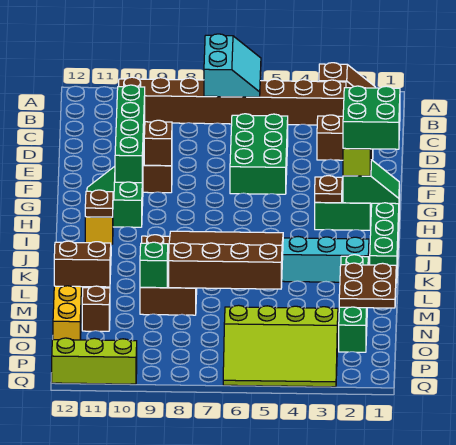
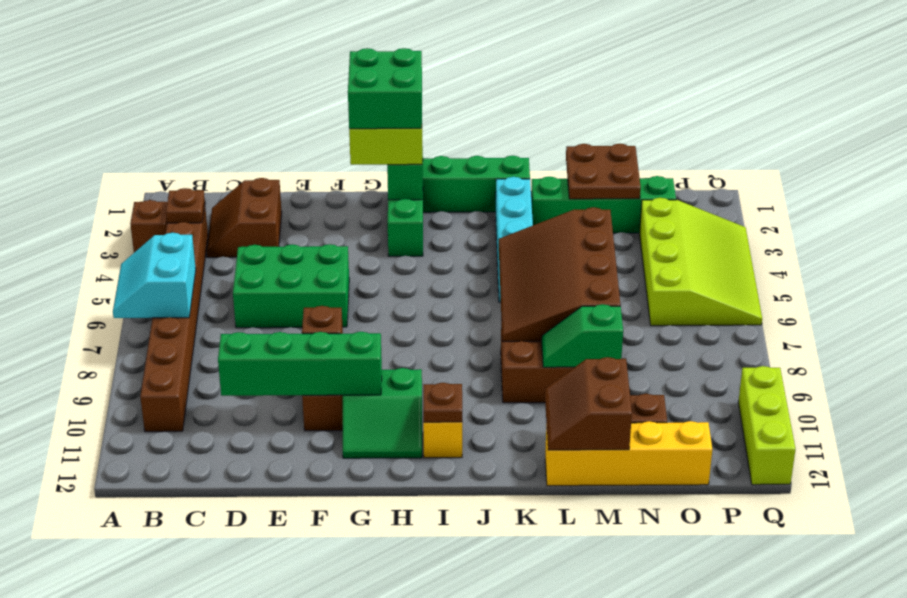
cyan 2x2 slope [204,34,261,97] -> cyan 2x2 slope turned to [113,233,196,318]
brown 1x1 plate [315,176,342,203] -> brown 1x1 plate moved to [166,188,205,223]

